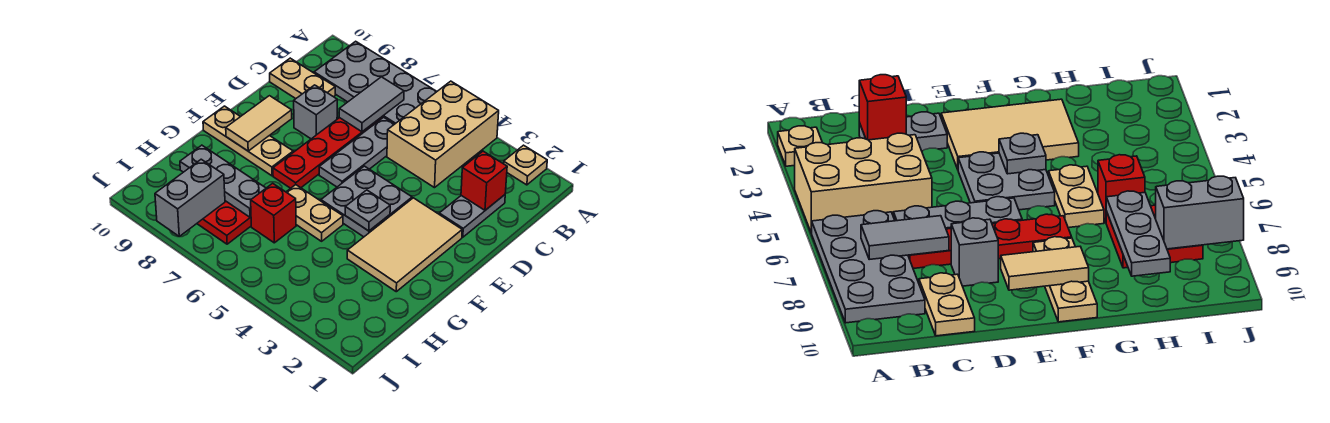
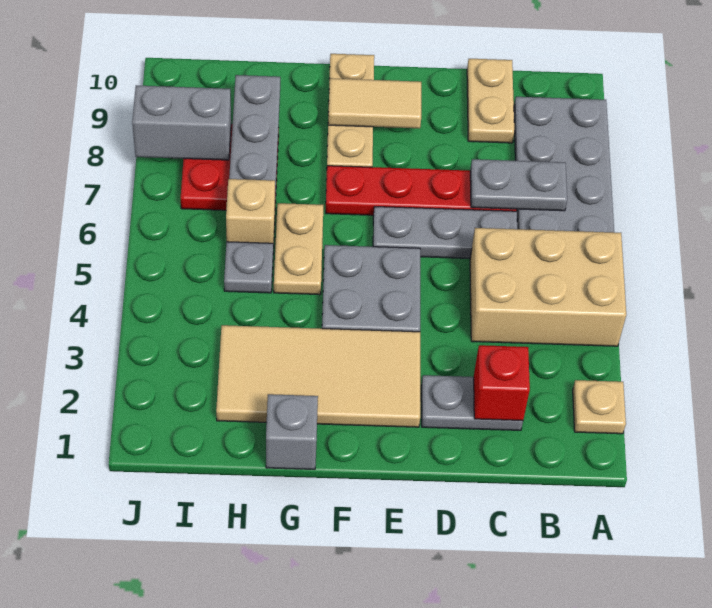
grey 1x2 tile [339,77,404,132] -> grey 1x2 plate [470,159,567,211]
grey 1x1 brick [294,85,337,139] -> grey 1x1 brick moved to [266,394,318,469]
tan 2x3 tile [347,198,462,292] -> tan 2x4 tile [216,325,420,427]
grey 1x1 plate [345,190,390,231] -> grey 1x1 plate moved to [224,242,273,293]
red 1x1 brick [251,183,296,243] -> tan 1x1 brick [226,179,275,247]

